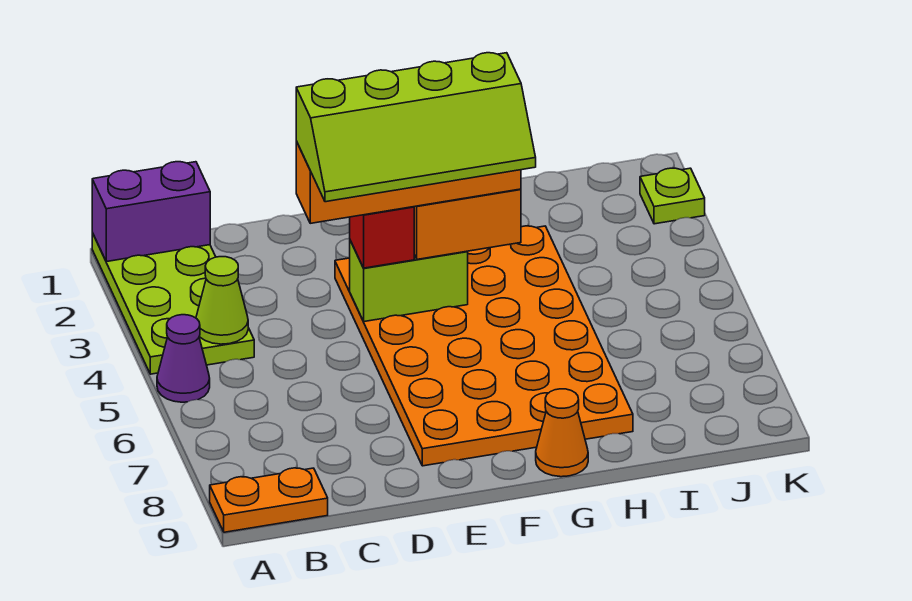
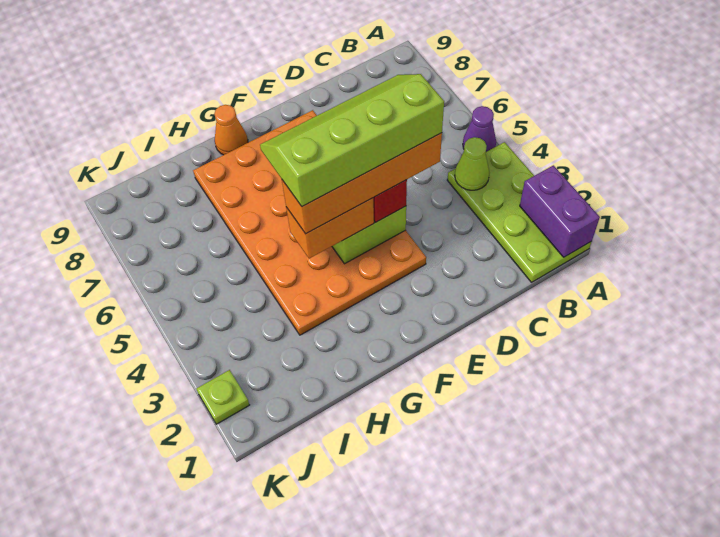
purple 1x2 brick [92,162,210,262] -> purple 1x2 brick turned to [520,165,600,257]
orange 1x2 plate [210,468,328,532] -> none

